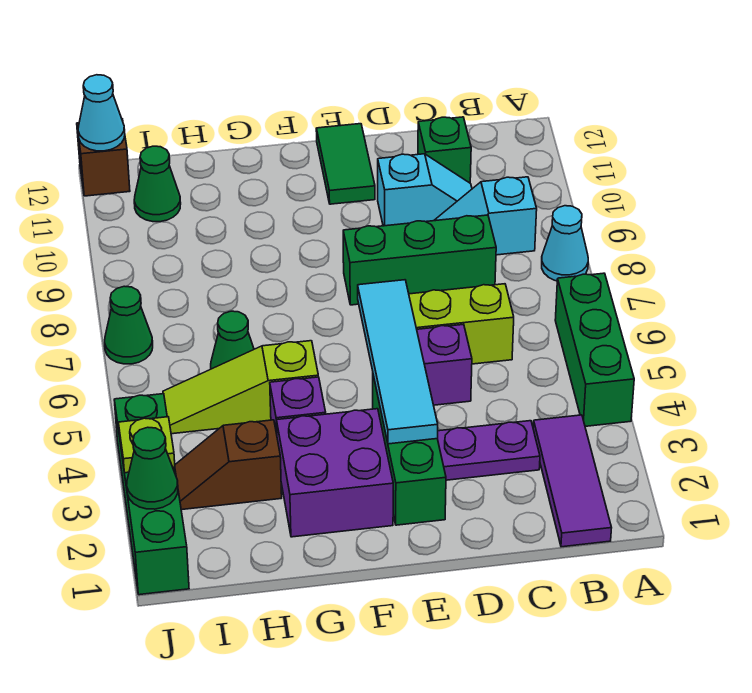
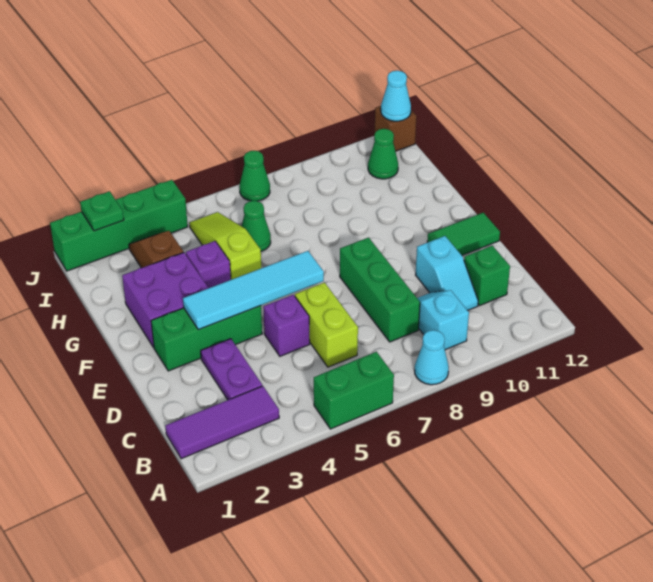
green 1x3 brick [555,273,634,426] -> green 1x2 brick [314,352,394,429]
green 1x1 cone [127,427,178,509] -> green 1x1 plate [80,191,124,231]
lime 1x1 plate [118,417,175,473] -> none

